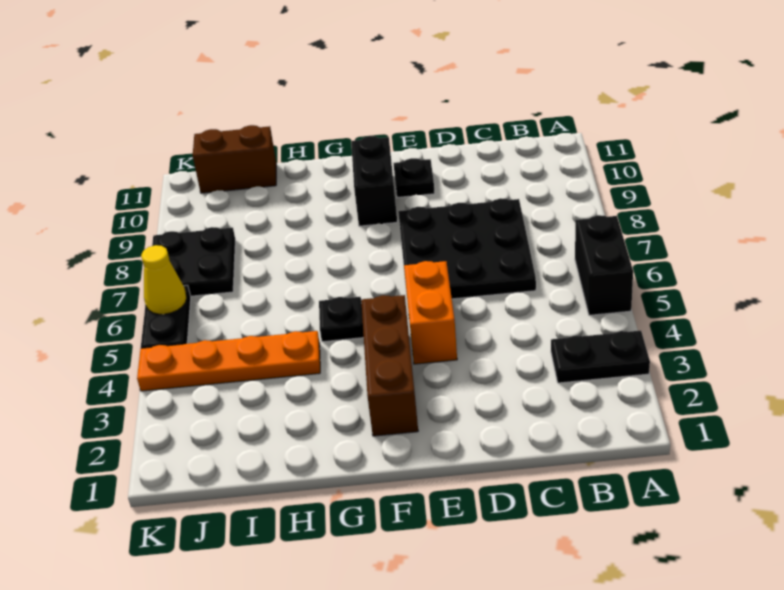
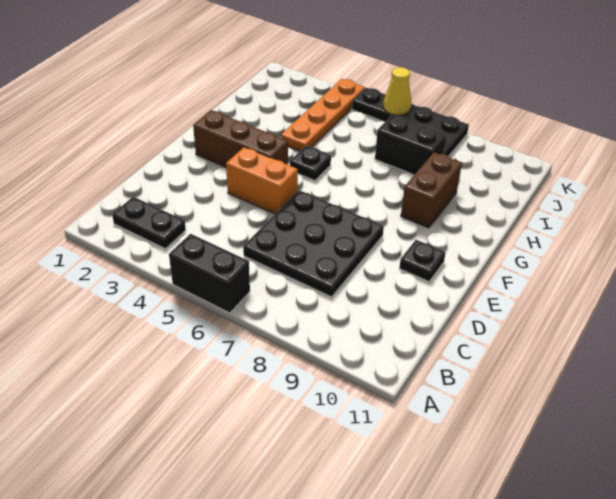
black 1x2 plate [551,331,650,383] -> black 1x2 plate turned to [112,197,186,249]
black 1x2 brick [351,136,397,226] -> black 1x2 brick moved to [375,115,446,175]
brown 1x2 brick [193,125,276,193] -> brown 1x2 brick moved to [401,152,462,228]

